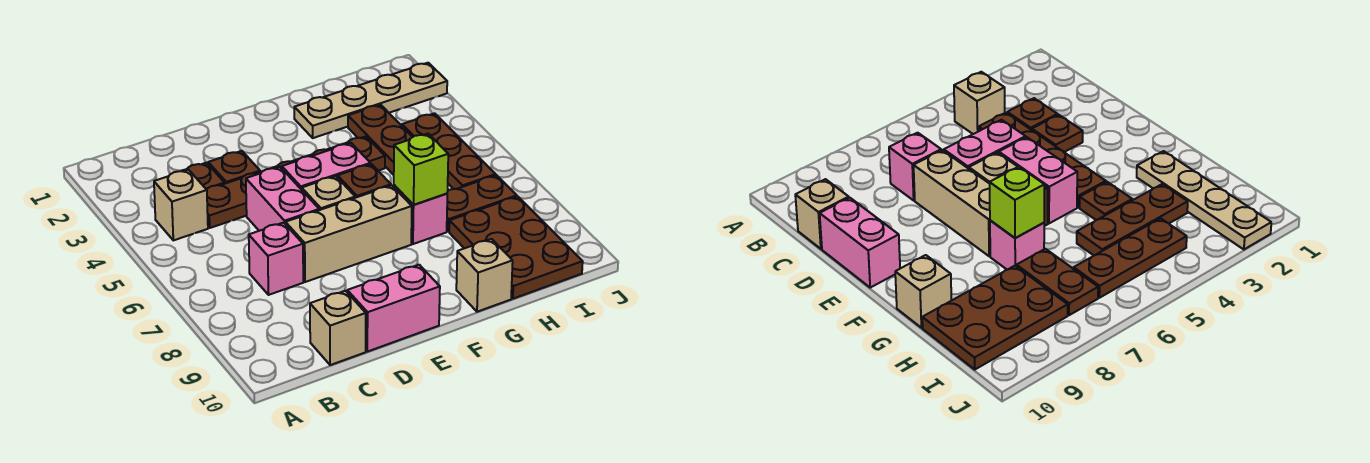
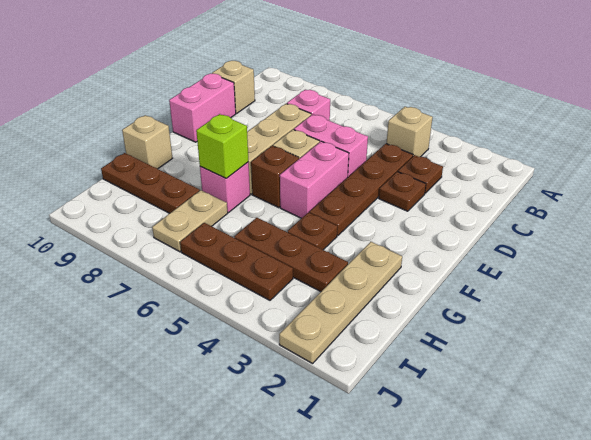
brown 1x2 plate [447,175,517,232] -> tan 1x2 plate [152,190,228,252]
brown 2x3 plate [449,196,583,299] -> brown 1x3 plate [101,153,200,213]

